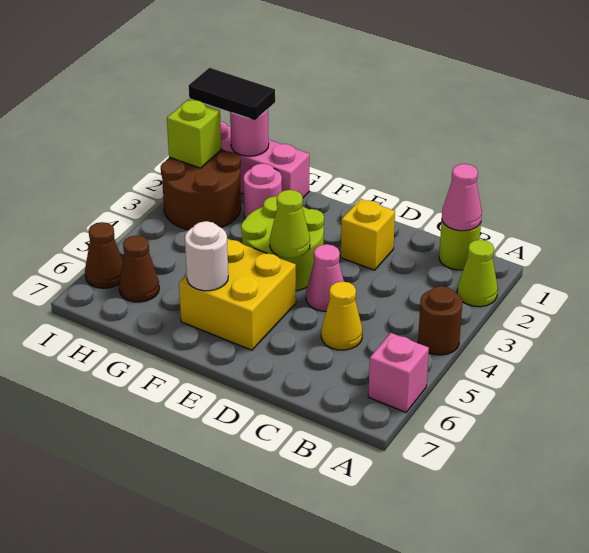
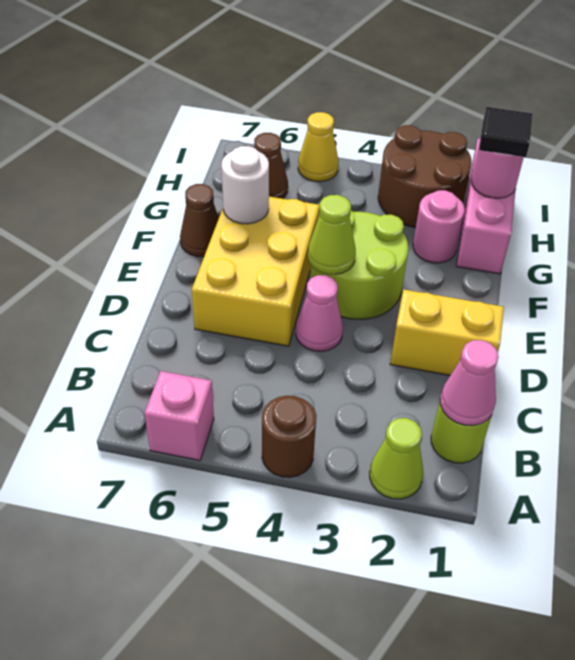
yellow 1x1 cone [321,281,362,350] -> yellow 1x1 cone moved to [298,112,339,182]
yellow 1x1 brick [341,199,395,270] -> yellow 1x2 brick [390,290,504,375]
yellow 2x2 brick [179,239,296,350] -> yellow 2x3 brick [192,196,320,346]
black 1x2 tile [189,68,275,120] -> black 1x1 tile [479,107,533,157]
lime 1x1 brick [167,100,221,168] -> none
brown 1x1 cone [85,222,123,288] -> brown 1x1 cone moved to [180,184,219,257]

